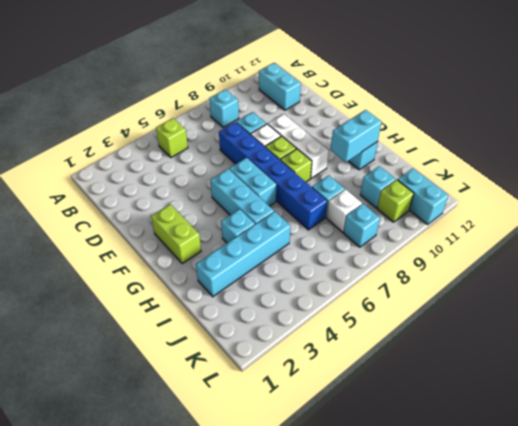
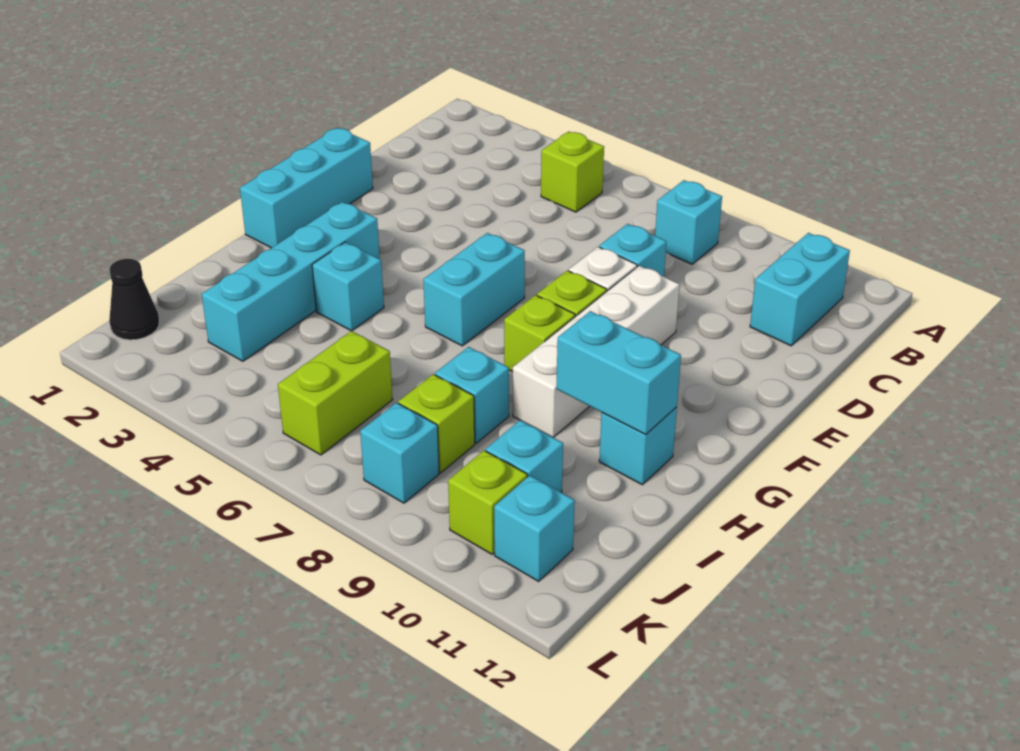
blue 1x6 brick [219,122,327,230] -> none
white 1x3 brick [268,114,329,178] -> white 1x4 brick [513,266,680,438]
lime 1x2 brick [151,204,201,263] -> lime 1x2 brick moved to [278,331,393,455]
cyan 1x3 brick [211,169,274,224] -> cyan 1x3 brick moved to [240,128,373,248]
cyan 1x4 brick [196,211,290,297] -> cyan 1x4 brick turned to [202,202,380,361]
white 1x1 brick [327,189,362,232] -> lime 1x1 brick [398,374,475,473]
none -> black 1x1 cone [109,259,159,340]
cyan 1x2 brick [397,168,449,224] -> cyan 1x1 brick [494,475,575,581]

